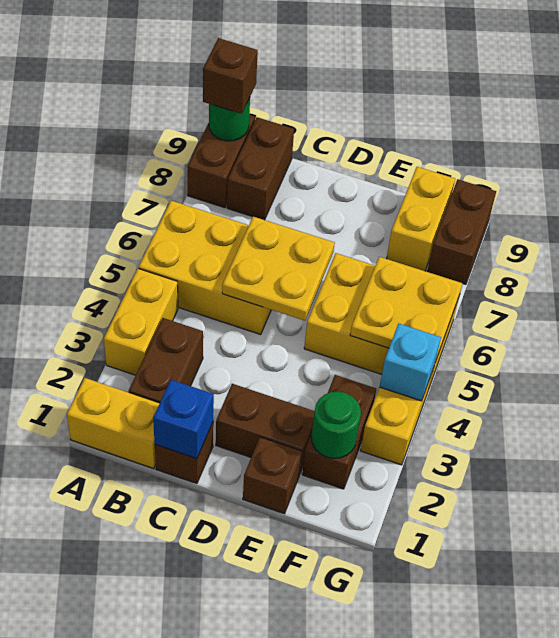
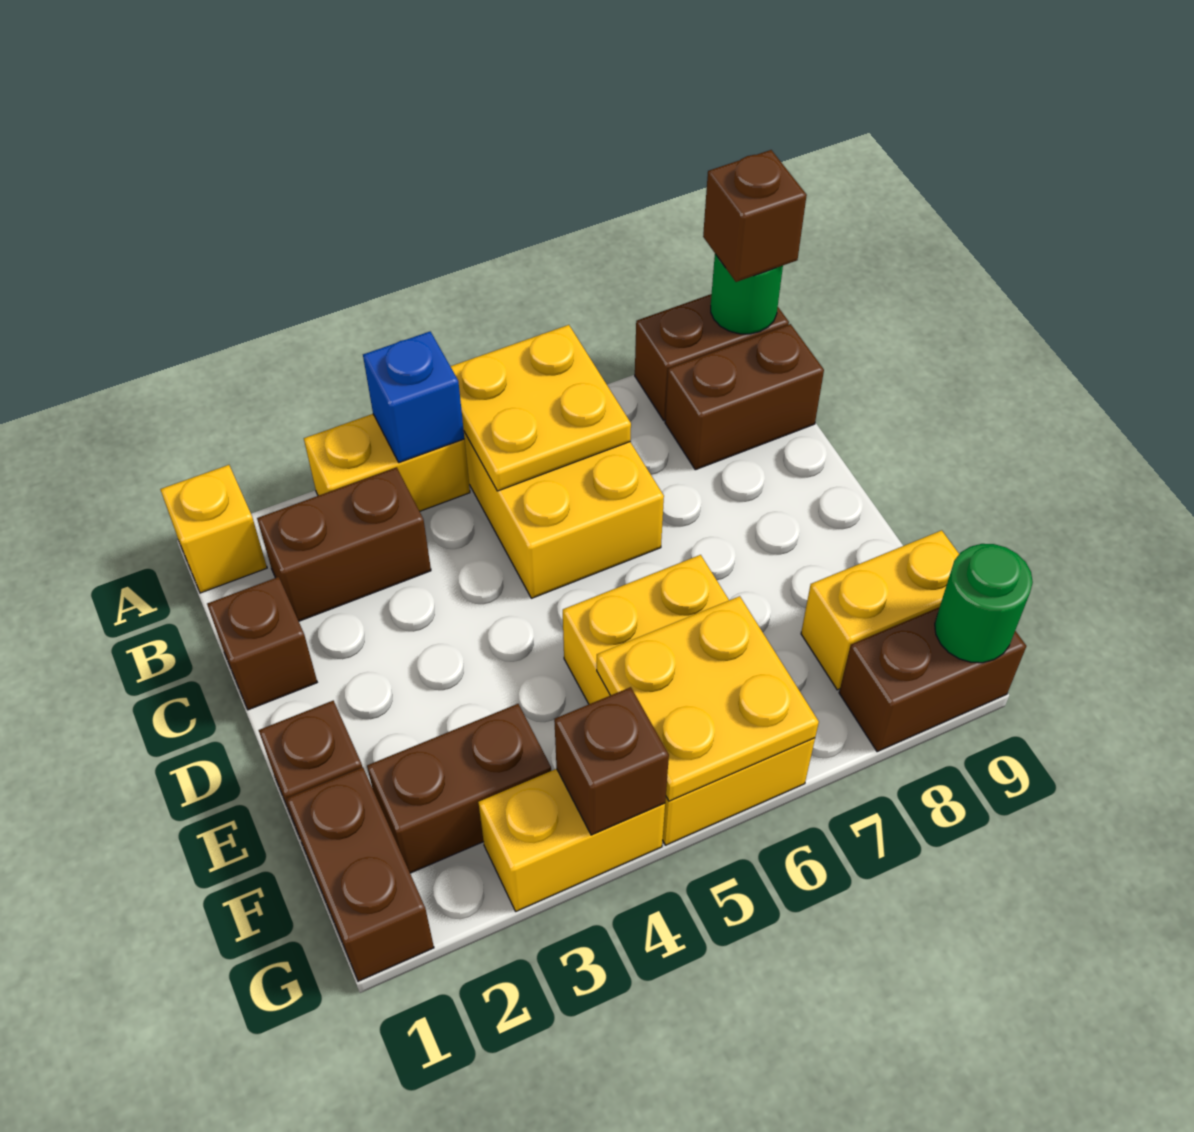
yellow 1x2 brick [67,378,160,469] -> yellow 1x1 brick [160,465,267,593]
blue 1x1 brick [153,380,214,459] -> blue 1x1 brick moved to [363,332,464,463]
yellow 2x2 plate [222,217,335,321] -> yellow 2x2 plate moved to [450,325,631,491]
brown 1x2 brick [216,384,315,473] -> brown 1x2 brick moved to [286,767,434,981]
green 1x1 round brick [311,391,361,458] -> green 1x1 round brick moved to [935,544,1033,663]
cyan 1x1 brick [380,324,441,401] -> brown 1x1 brick [554,687,669,835]

